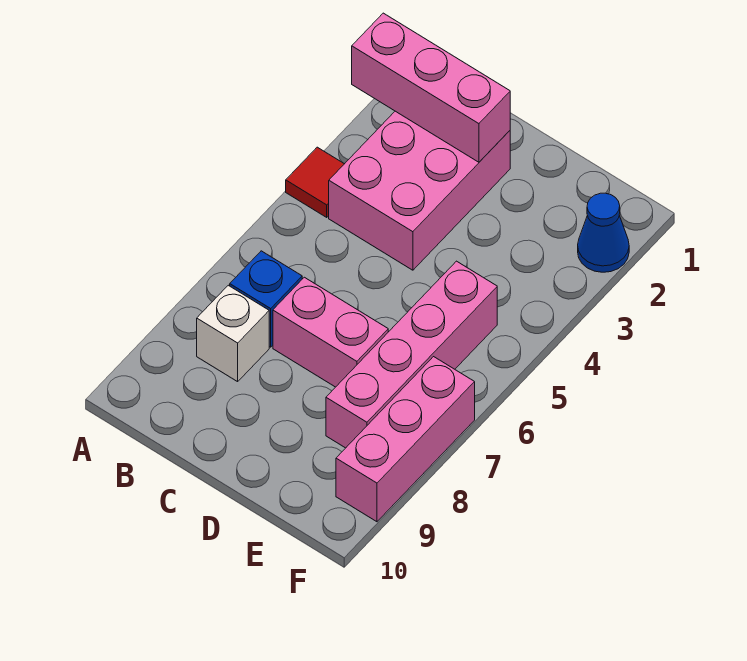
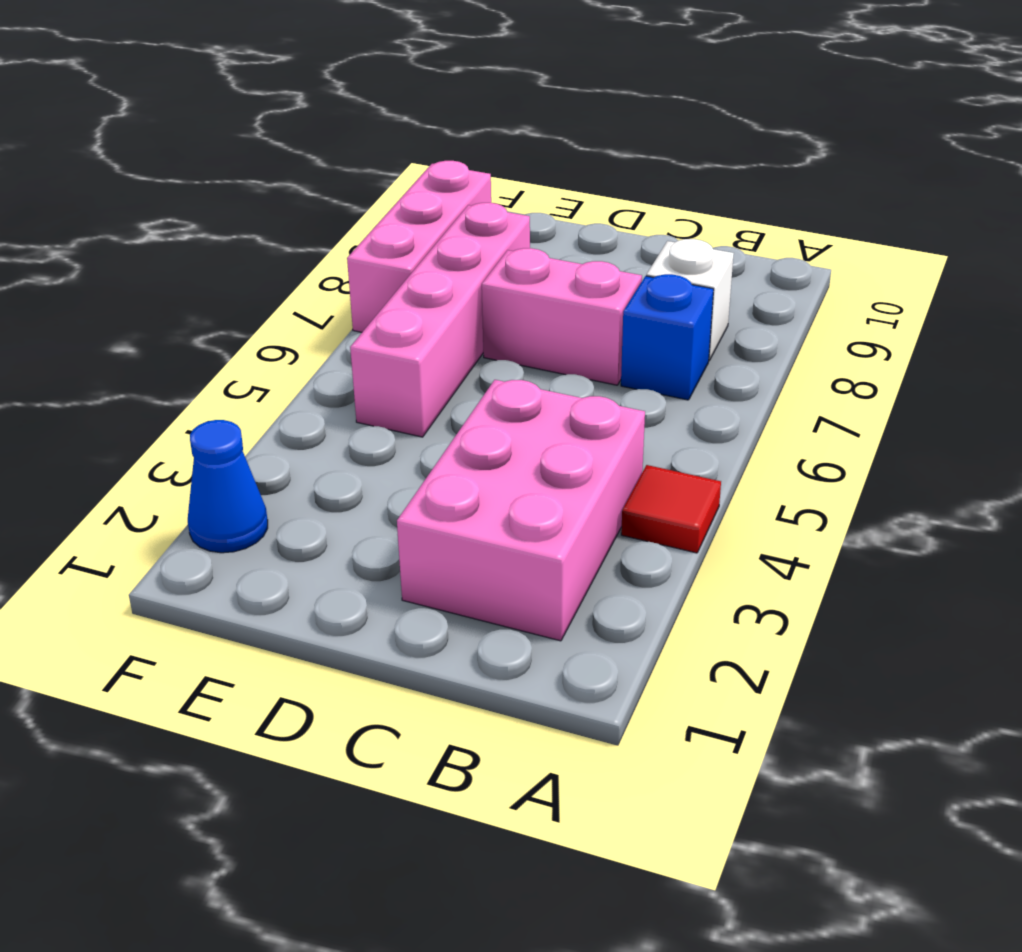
pink 1x3 brick [352,13,510,162] -> none

